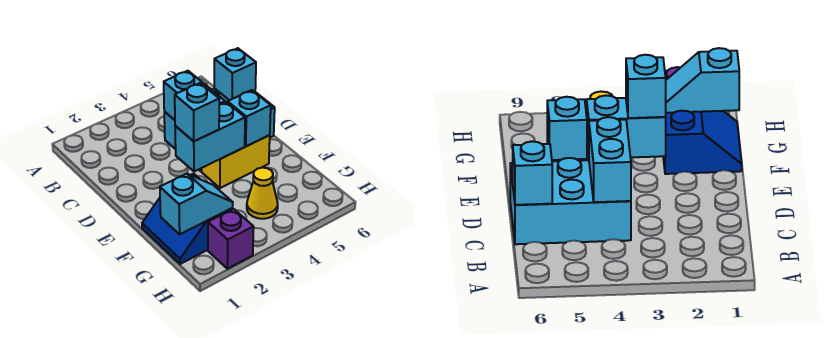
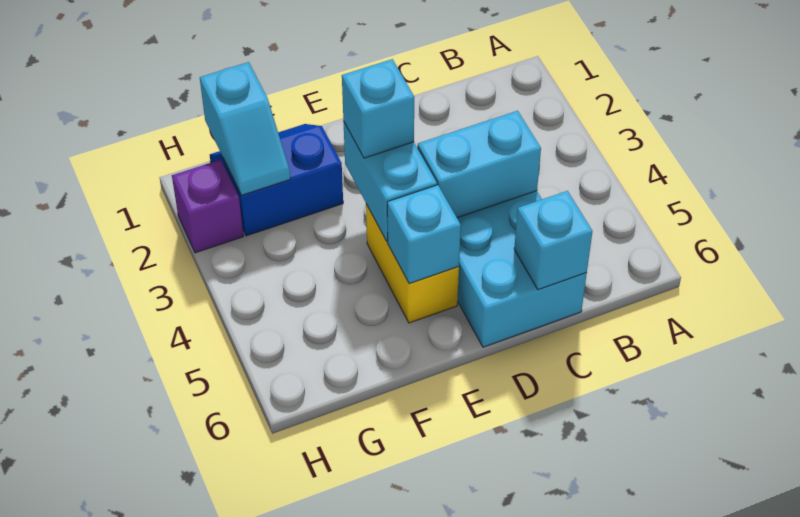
yellow 1x1 cone [247,168,278,219] -> none

